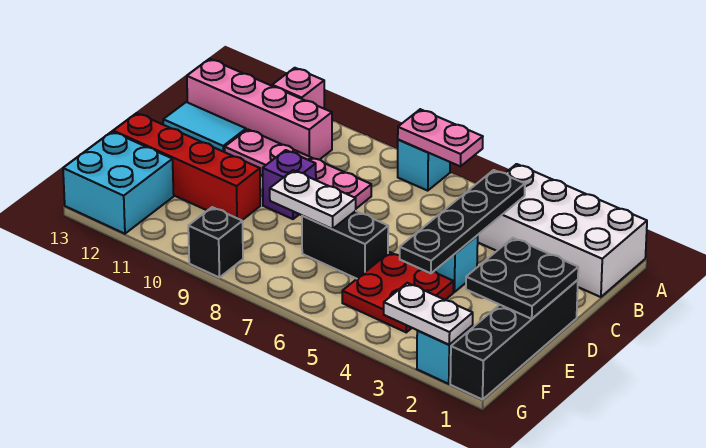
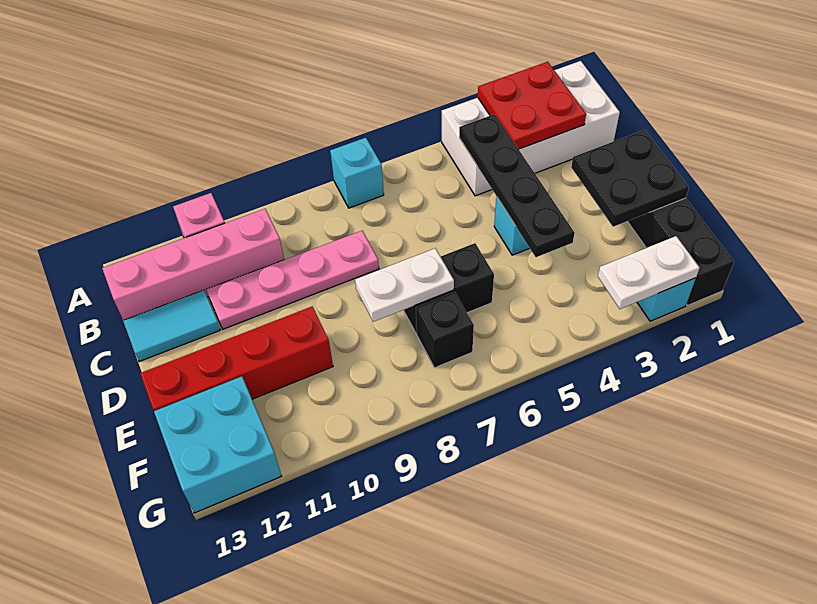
pink 1x2 plate [398,109,483,166] -> none
purple 1x1 brick [263,150,316,219] -> none
red 2x2 plate [342,252,453,332] -> red 2x2 plate moved to [478,62,586,149]
black 1x1 brick [188,207,243,277] -> black 1x1 brick moved to [416,292,474,368]

